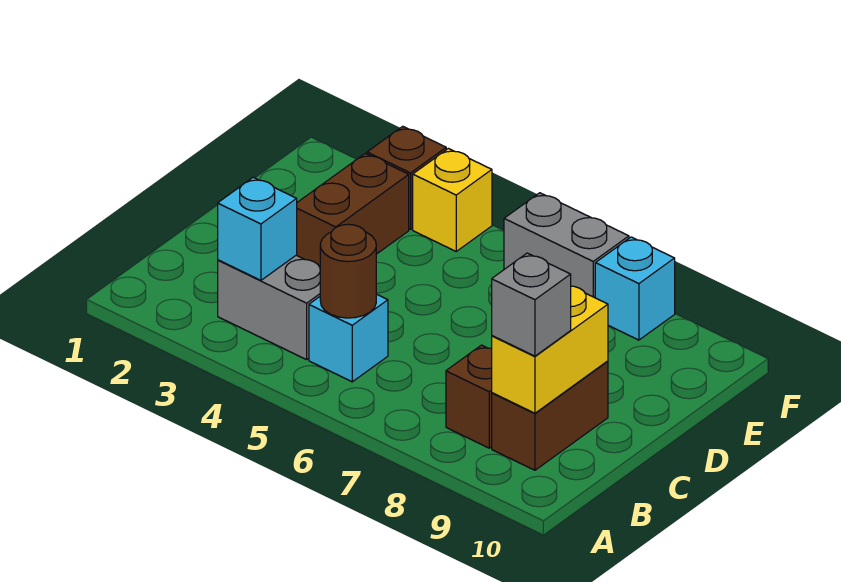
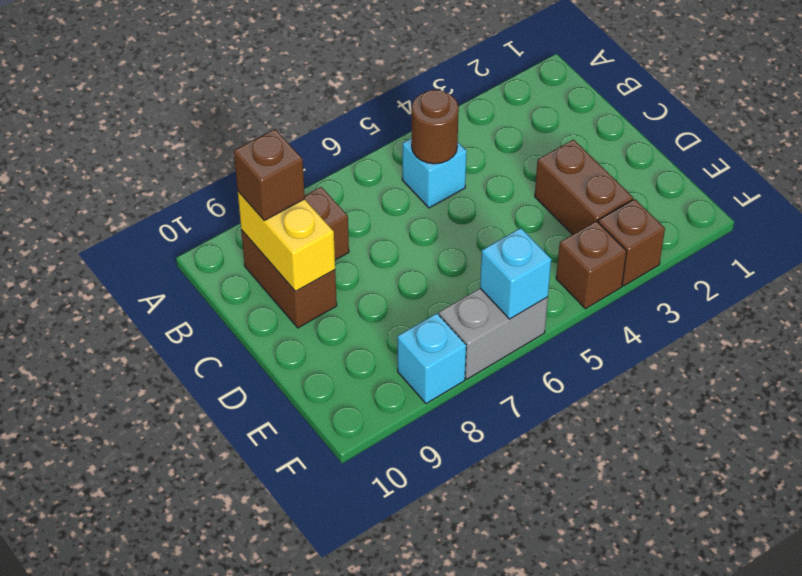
grey 1x2 brick [218,255,320,360] -> none
cyan 1x1 brick [218,177,297,280] -> cyan 1x1 brick moved to [480,228,551,319]
grey 1x1 brick [492,253,571,356] -> brown 1x1 brick [234,129,305,220]
yellow 1x1 brick [413,149,492,251] -> brown 1x1 brick [556,221,627,309]

